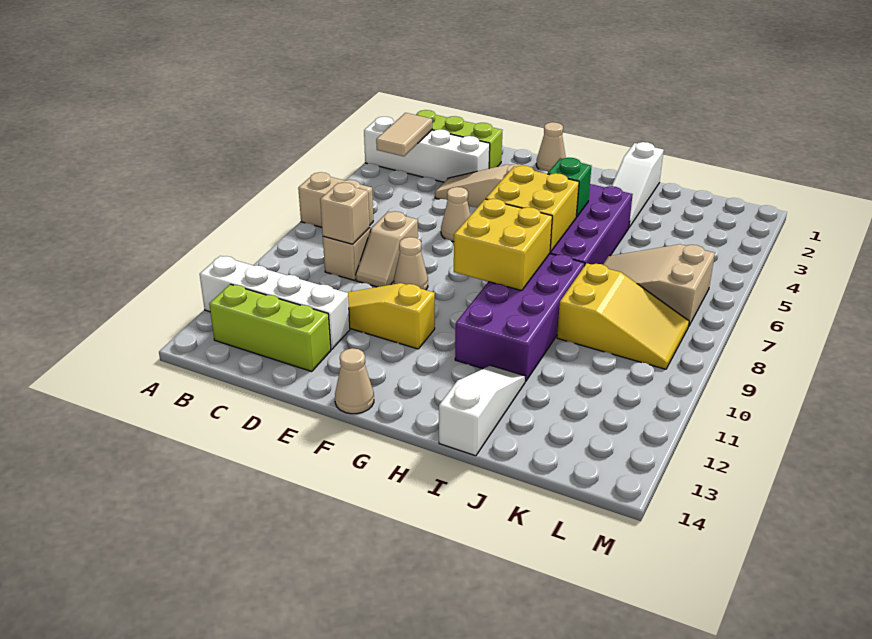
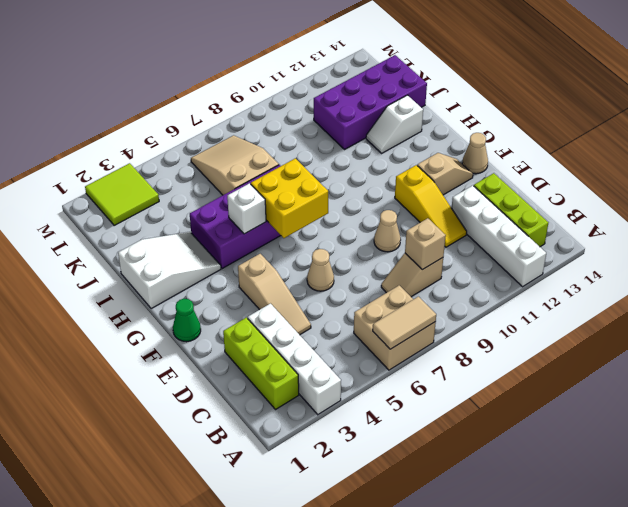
tan 1x2 brick [298,172,373,227] -> tan 2x2 brick [354,285,436,370]
tan 1x2 tile [376,113,432,156] -> tan 1x2 tile moved to [373,296,436,349]
tan 1x2 slope [356,211,418,287] -> tan 1x2 slope moved to [417,153,473,195]
tan 1x1 cone [536,122,566,172] -> green 1x1 cone [173,299,201,342]
yellow 2x2 brick [454,199,552,291] -> none
green 1x1 brick [548,158,592,217] -> white 1x1 brick [227,183,266,234]
purple 2x4 brick [455,254,585,382] -> purple 2x4 brick moved to [314,55,427,150]
white 1x3 slope [612,142,664,227] -> white 2x3 slope [118,232,221,309]
white 1x3 slope [439,366,525,456] -> white 1x2 slope [366,95,423,153]
tan 2x3 slope [603,244,715,326] -> tan 2x3 slope turned to [191,135,279,195]
yellow 2x3 slope [557,263,689,369] -> none
none -> lime 2x2 tile [85,163,159,225]

